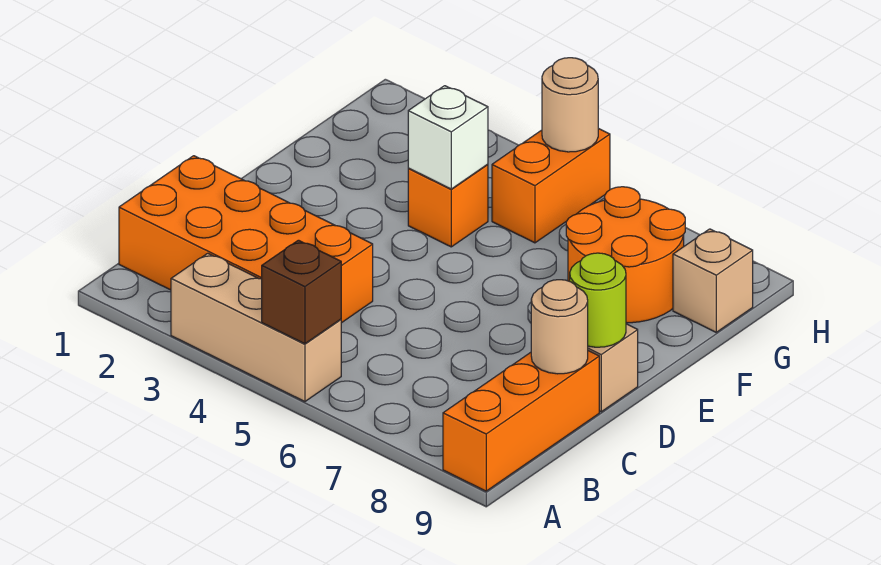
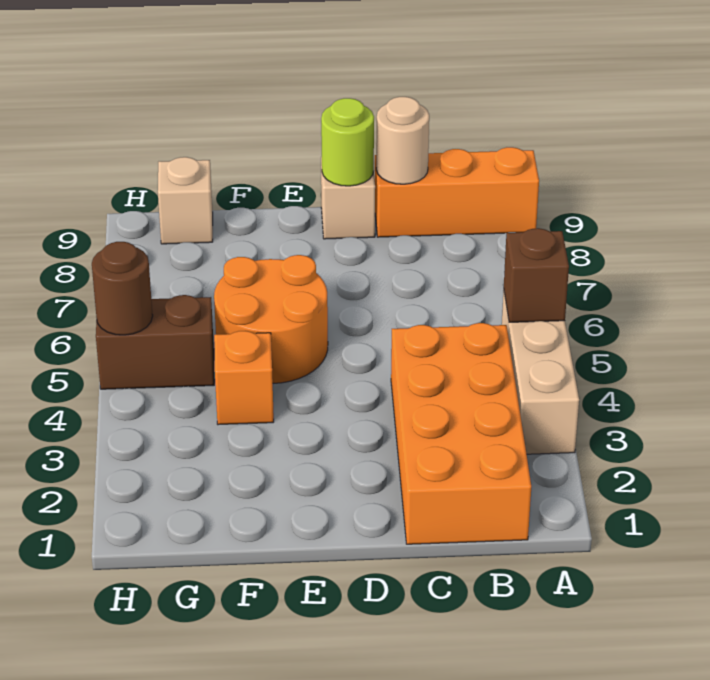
white 1x1 brick [408,86,488,189] -> none
orange 2x2 round brick [566,187,685,323] -> orange 2x2 round brick moved to [214,255,328,383]
orange 1x2 brick [492,128,610,243] -> brown 1x2 brick [96,295,214,389]
tan 1x1 round brick [542,58,598,152] -> brown 1x1 round brick [92,242,153,335]

